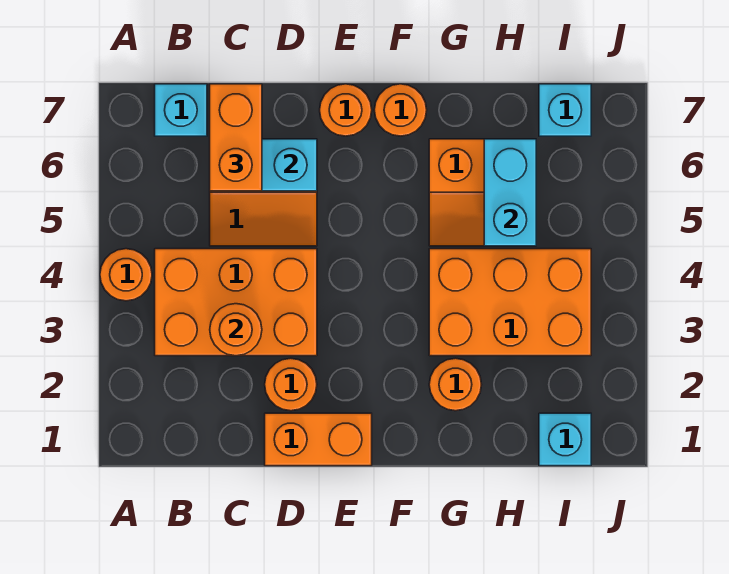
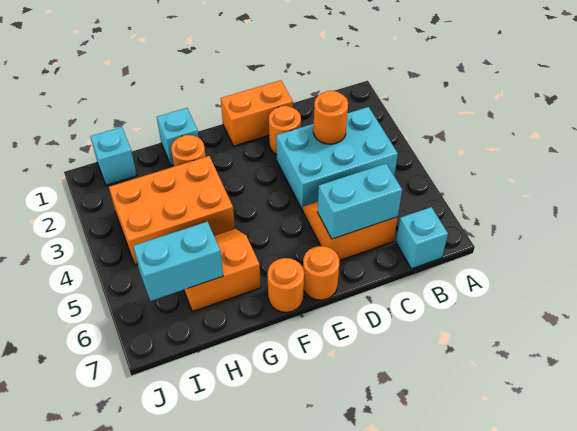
orange 1x1 round brick [100,249,152,301] -> none
orange 2x3 brick [155,249,317,356] -> cyan 2x3 brick [276,107,398,210]
orange 1x2 brick [210,84,262,191] -> none
cyan 1x2 brick [484,139,536,246] -> cyan 1x2 brick turned to [133,222,223,301]
cyan 1x1 brick [539,84,591,136] -> cyan 1x1 brick moved to [157,108,199,165]

